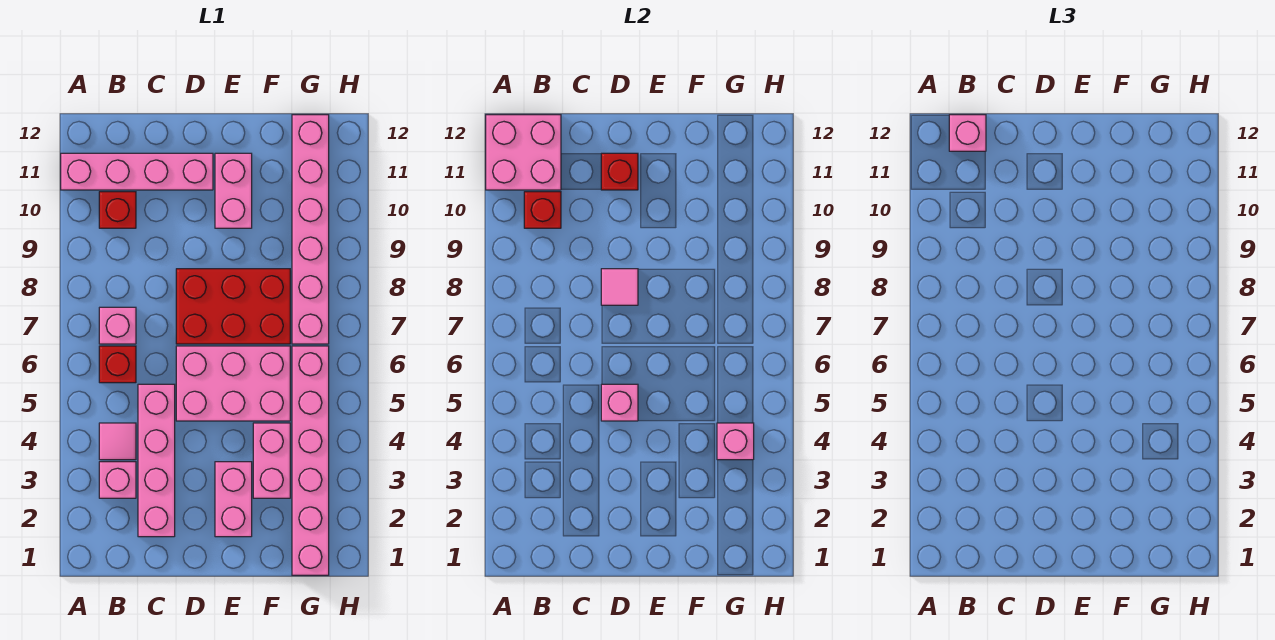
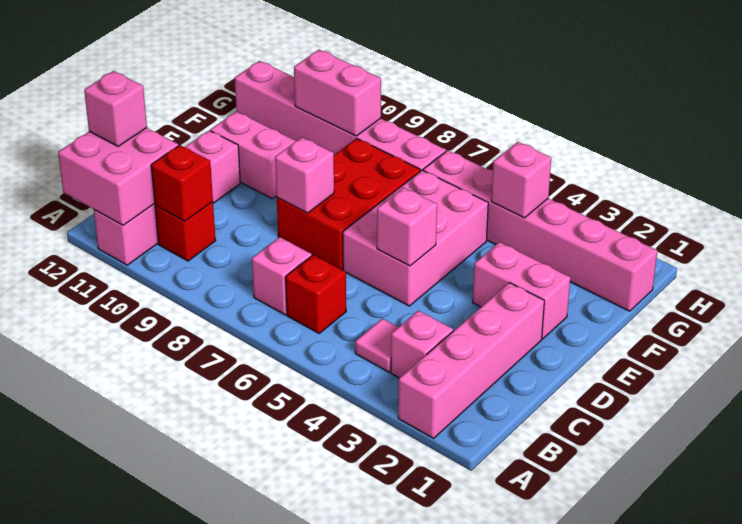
pink 1x4 brick [138,384,175,537] -> pink 1x4 brick turned to [398,283,544,438]
pink 1x1 tile [601,269,638,305] -> pink 1x1 brick [275,137,334,213]
red 1x1 brick [601,153,638,190] -> none
pink 1x2 brick [253,423,290,498] -> pink 1x2 brick moved to [294,50,381,136]

